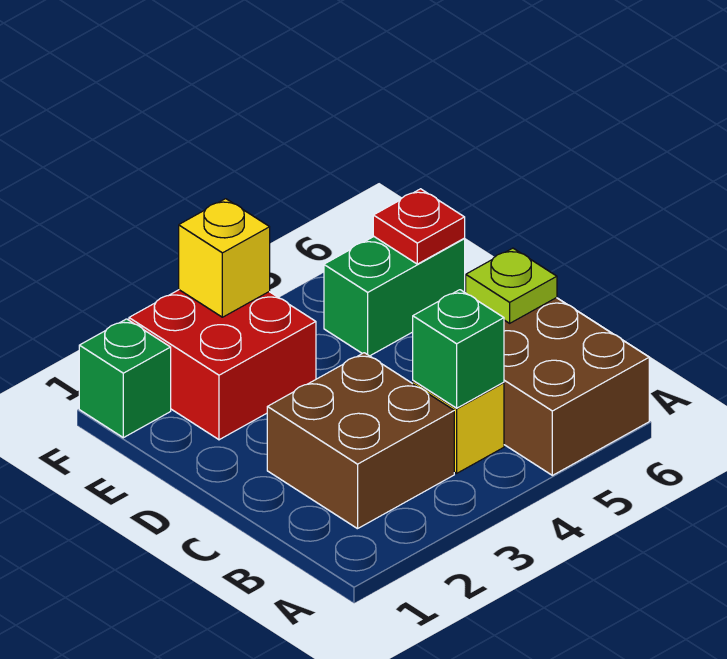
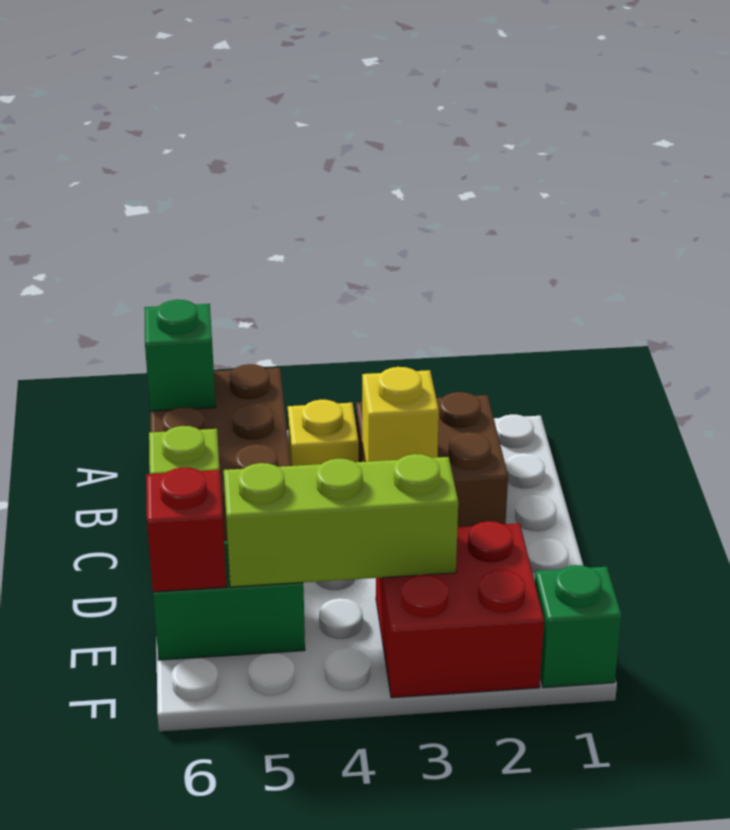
green 1x1 brick [413,290,504,408] -> green 1x1 brick moved to [144,300,216,411]
none -> lime 1x3 brick [224,454,458,587]
red 1x1 plate [373,189,465,264] -> red 1x1 brick [146,468,226,592]
yellow 1x1 brick [179,199,270,317] -> yellow 1x1 brick moved to [362,367,439,462]

